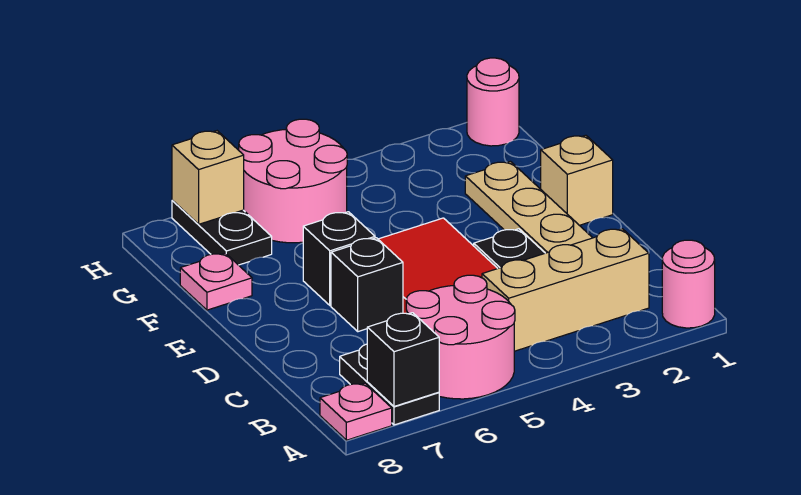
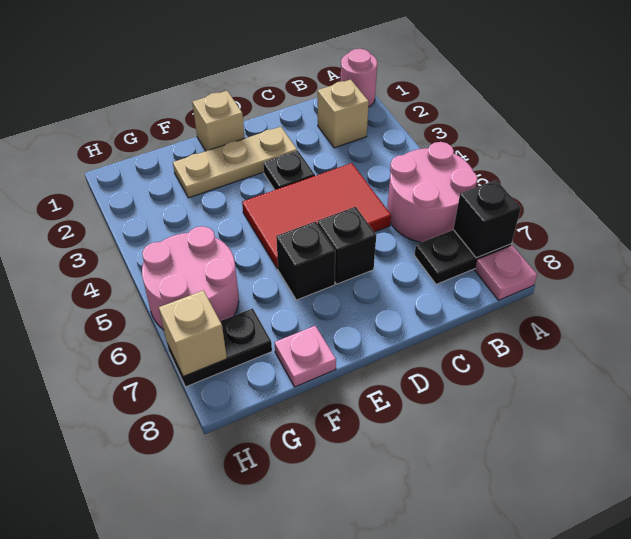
tan 1x3 brick [482,229,649,351] -> tan 1x1 brick [318,79,369,148]
pink 1x1 round brick [467,58,519,146] -> none

